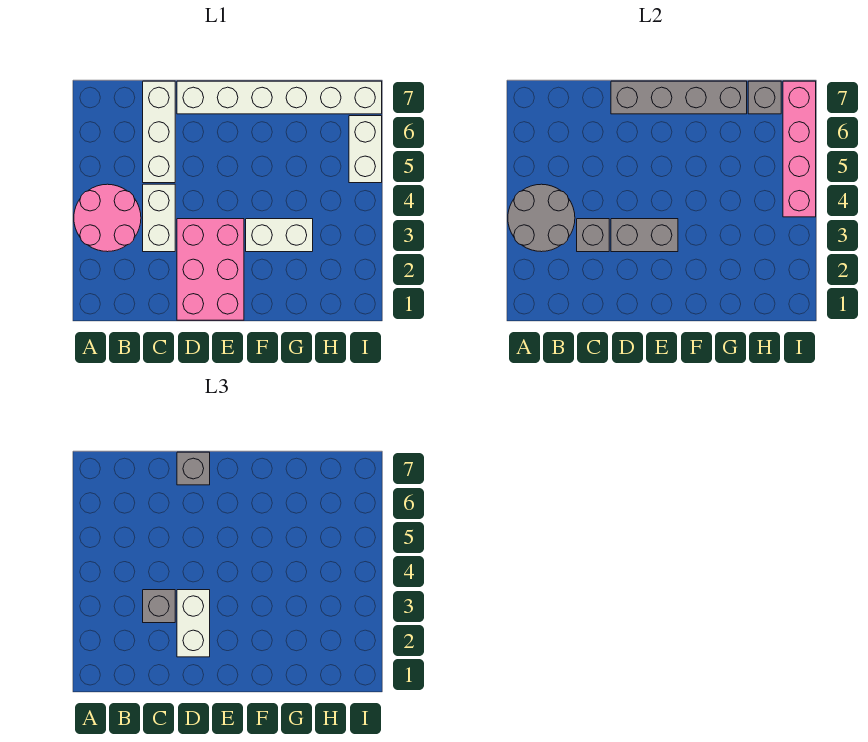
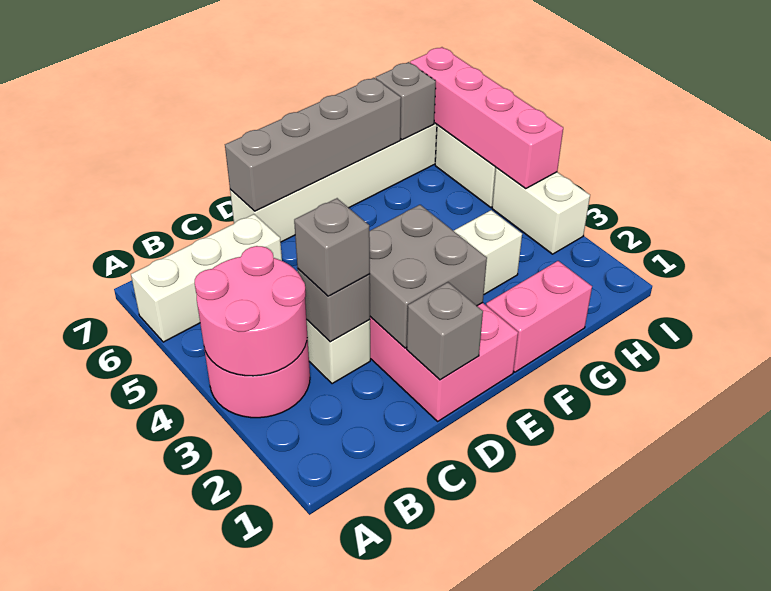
grey 2x2 round brick [508,184,575,252] -> pink 2x2 round brick [195,246,307,376]
white 1x3 brick [143,81,175,183] -> white 1x3 brick turned to [131,214,282,342]
white 1x2 brick [177,590,210,657] -> white 1x2 brick moved to [492,168,590,254]
grey 1x2 brick [611,219,678,252] -> grey 2x2 brick [369,205,487,348]
grey 1x1 brick [177,452,210,485] -> grey 1x1 brick moved to [407,282,483,380]
none -> pink 1x2 brick [486,261,592,372]

